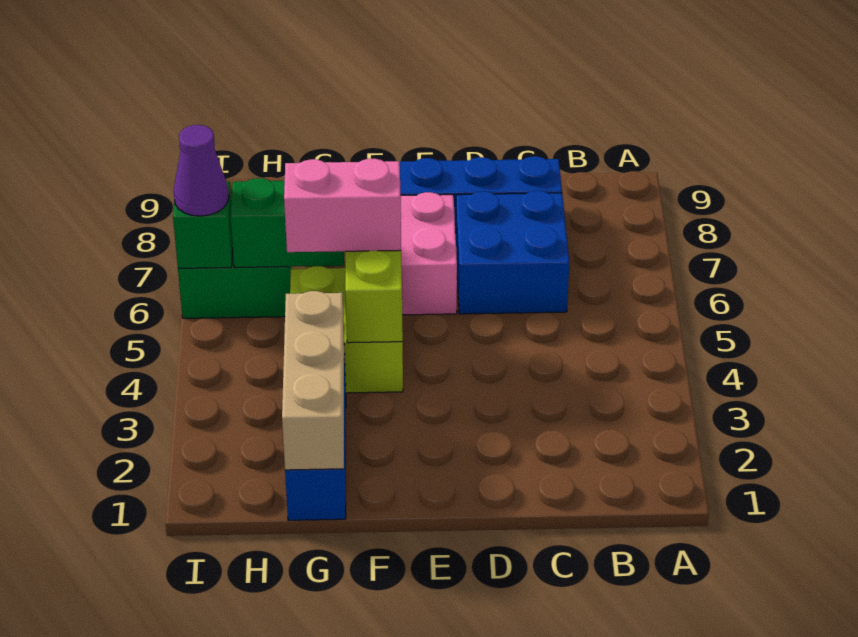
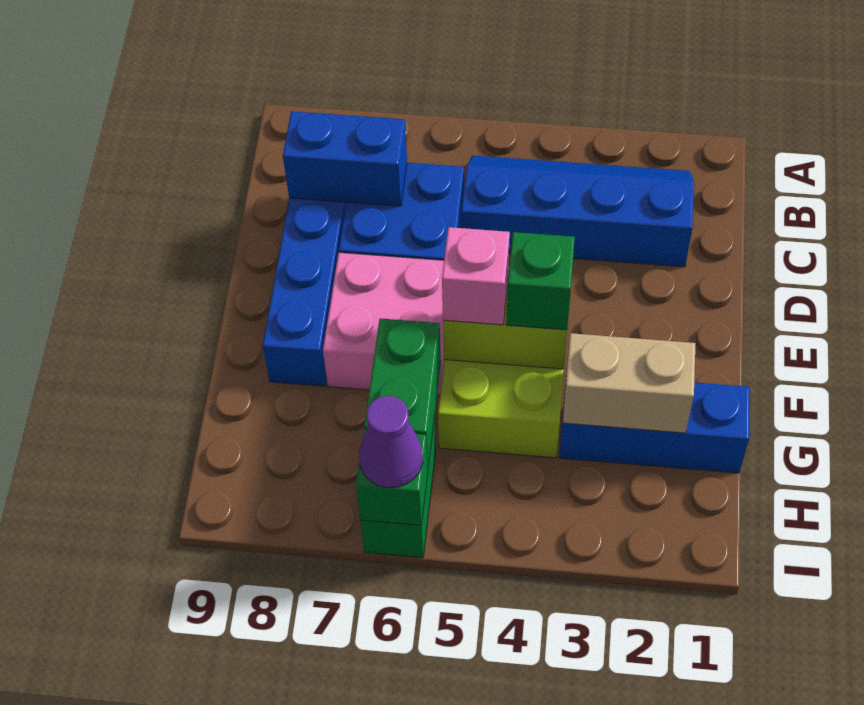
none -> blue 2x4 slope [462,156,694,267]
none -> blue 1x2 brick [283,111,407,206]
none -> green 1x1 brick [506,232,575,330]
pink 1x2 brick [284,159,401,252] -> pink 1x1 brick [442,227,510,325]
tan 1x3 brick [282,291,344,470] -> tan 1x2 brick [563,333,696,433]

